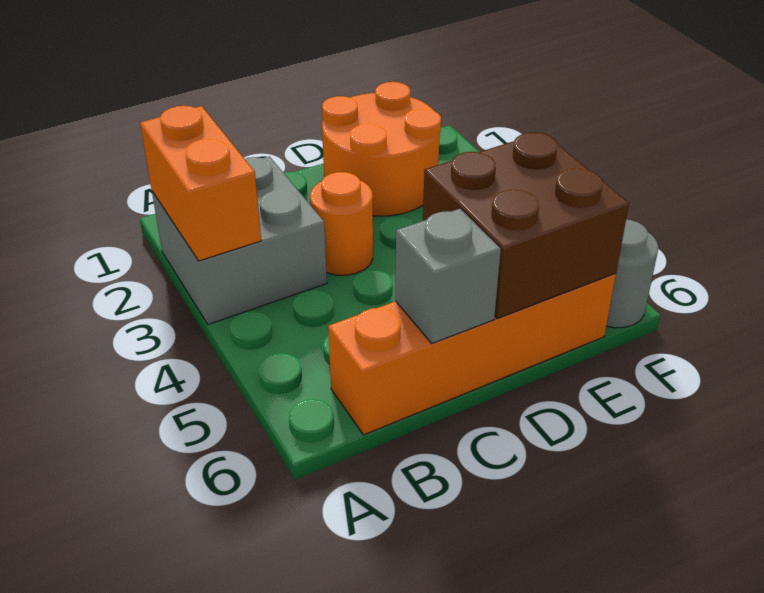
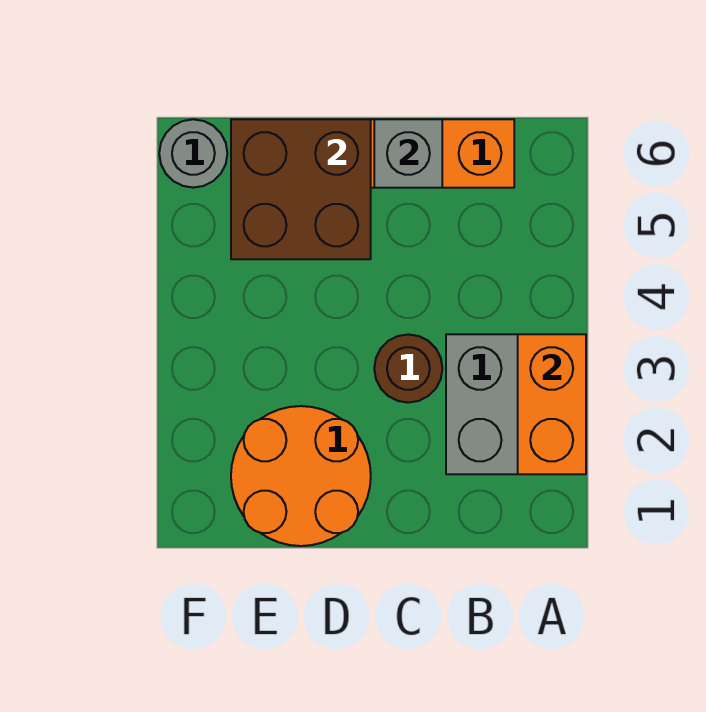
orange 1x1 round brick [310,172,373,275] -> brown 1x1 round brick [374,334,442,403]

